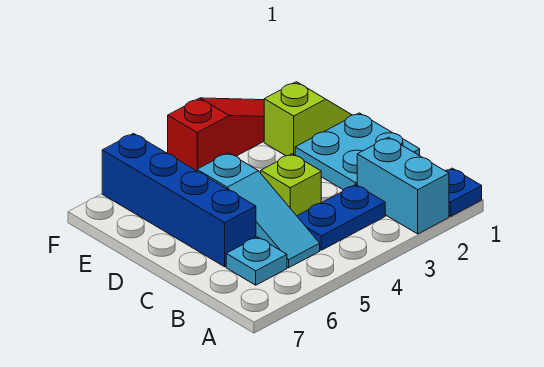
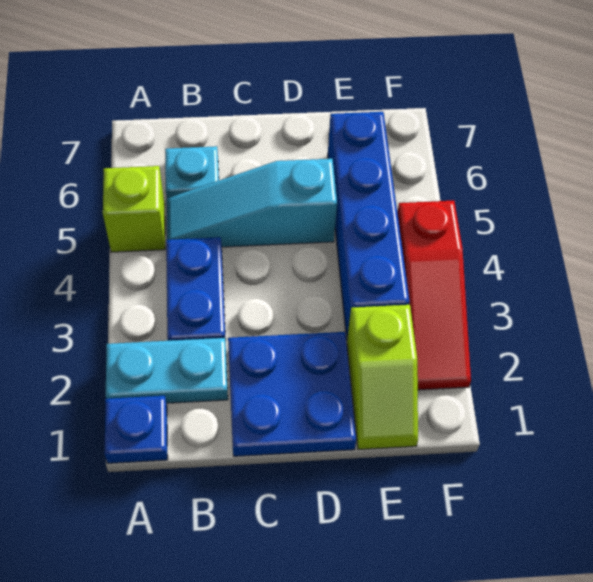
cyan 1x2 brick [357,137,449,234] -> cyan 1x2 plate [106,338,228,403]
cyan 2x2 plate [295,113,420,190] -> blue 2x2 plate [228,332,356,456]
lime 1x1 brick [261,154,321,216] -> lime 1x1 brick moved to [103,166,165,252]
blue 1x4 brick [102,133,256,267] -> blue 1x4 brick turned to [328,112,410,339]

